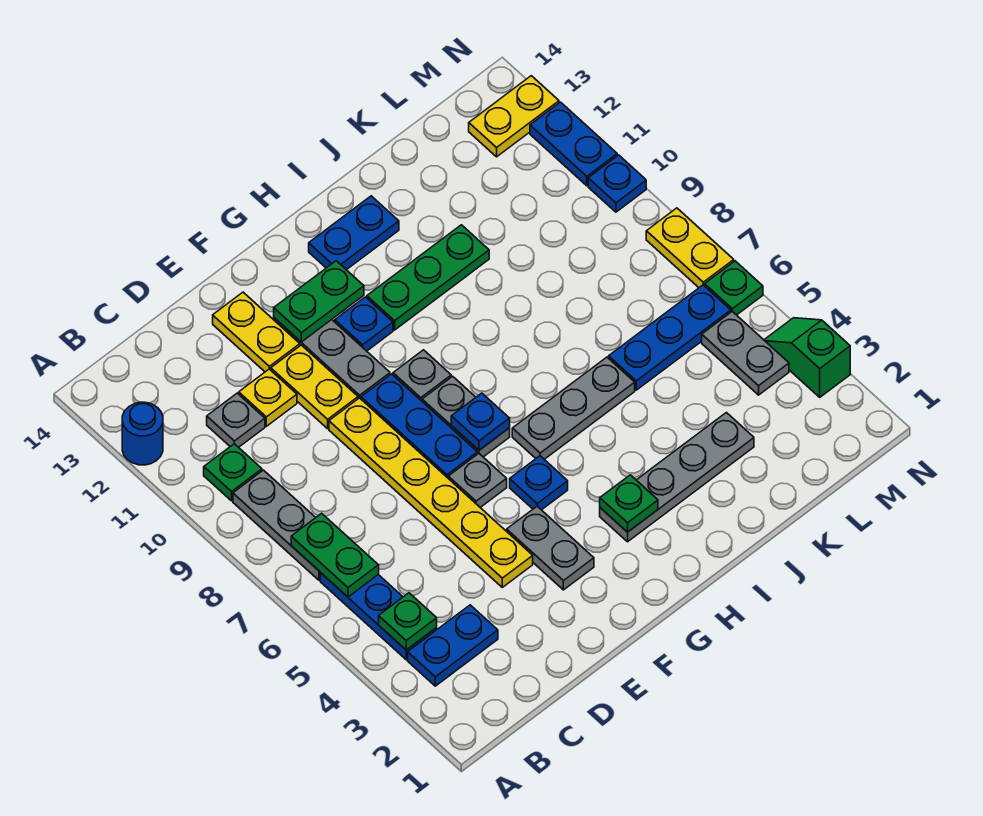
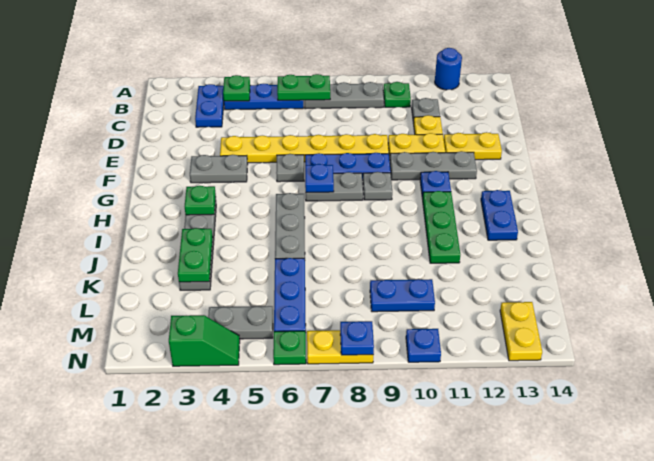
green 1x2 plate [274,261,364,342] -> green 1x2 plate moved to [178,228,213,282]
blue 1x1 plate [510,456,568,510] -> blue 1x1 plate moved to [340,321,374,355]
blue 1x2 plate [530,102,617,186] -> blue 1x2 plate moved to [370,279,435,312]

